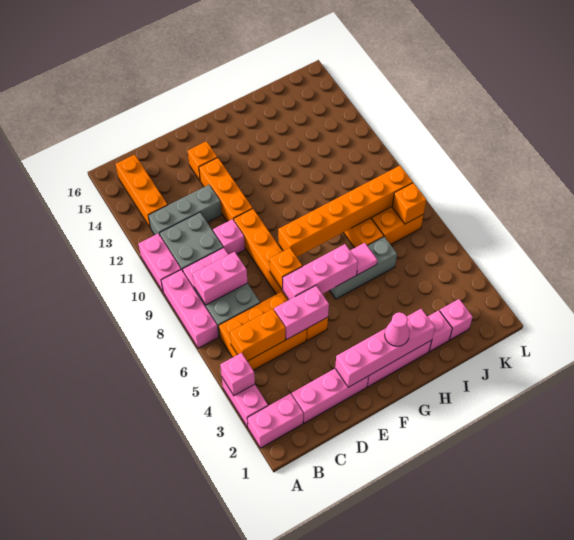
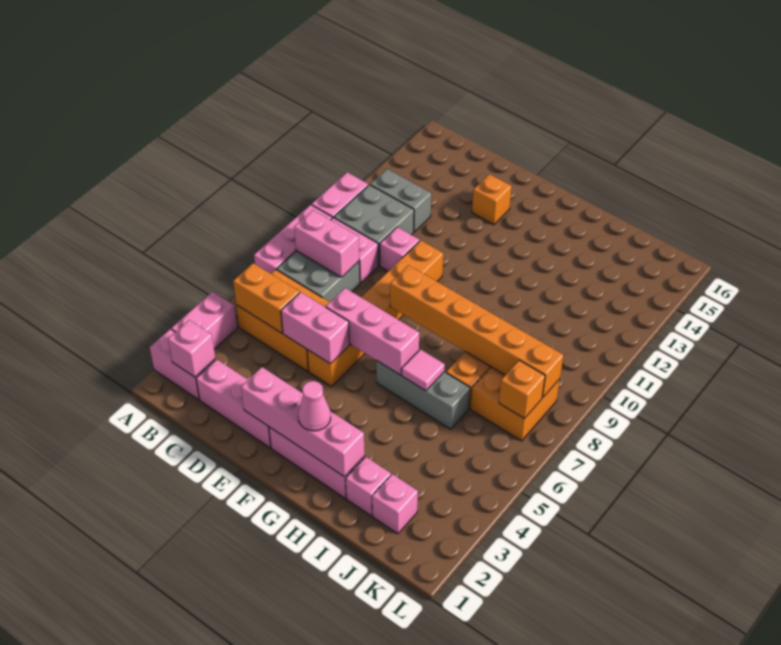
pink 1x1 brick [220,353,255,396] -> pink 1x1 brick moved to [168,320,215,377]
grey 1x3 brick [148,185,222,235] -> grey 1x2 brick [370,169,431,232]
orange 1x3 brick [116,155,167,228] -> none
orange 1x1 brick [270,248,302,290] -> none
orange 1x3 brick [199,158,253,222] -> none

